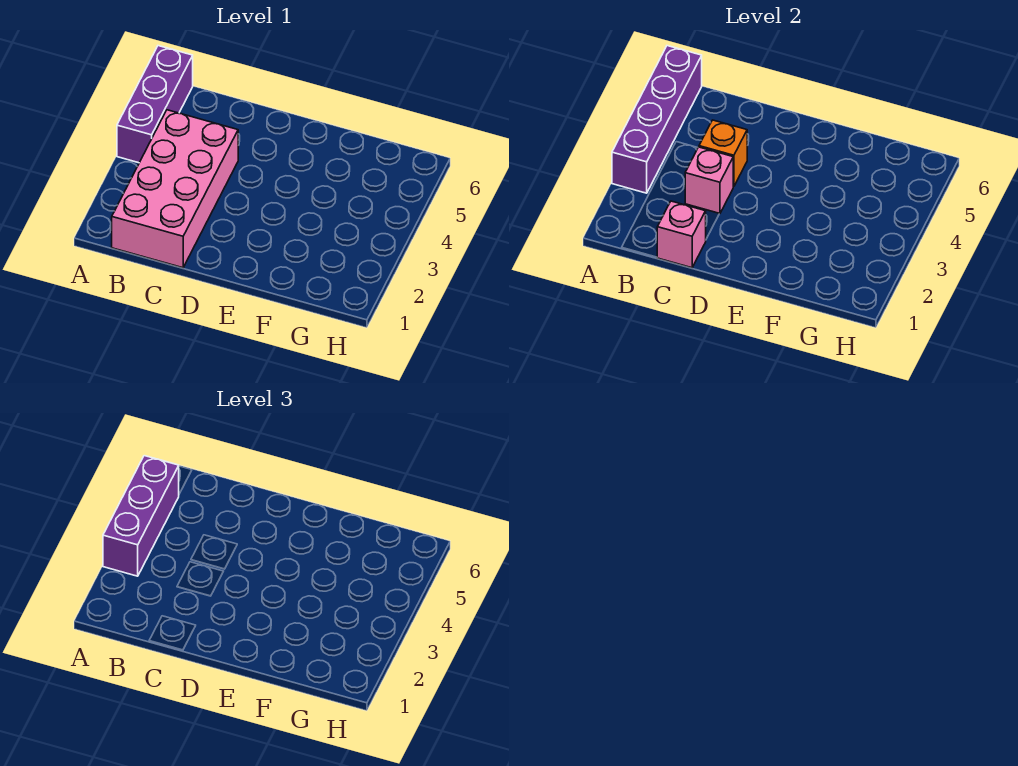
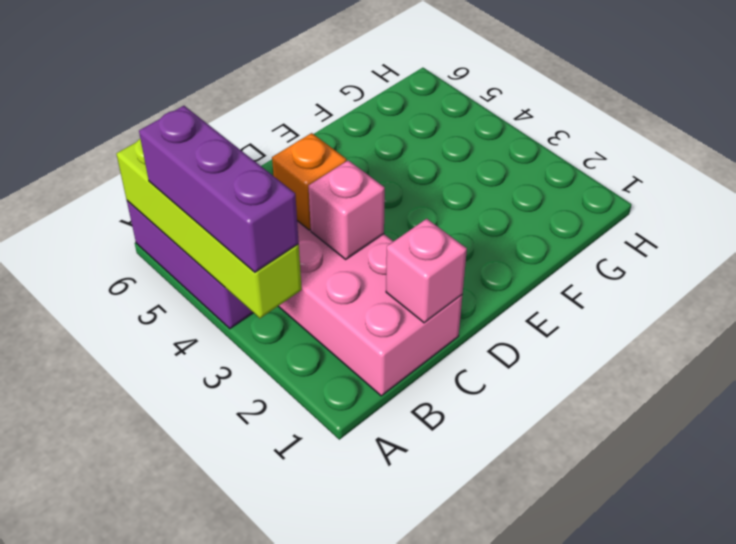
purple 1x4 brick [612,46,702,193] -> lime 1x4 brick [116,139,302,318]

